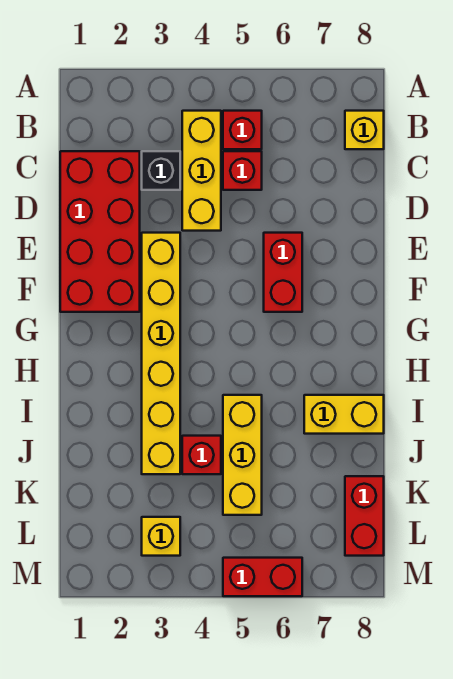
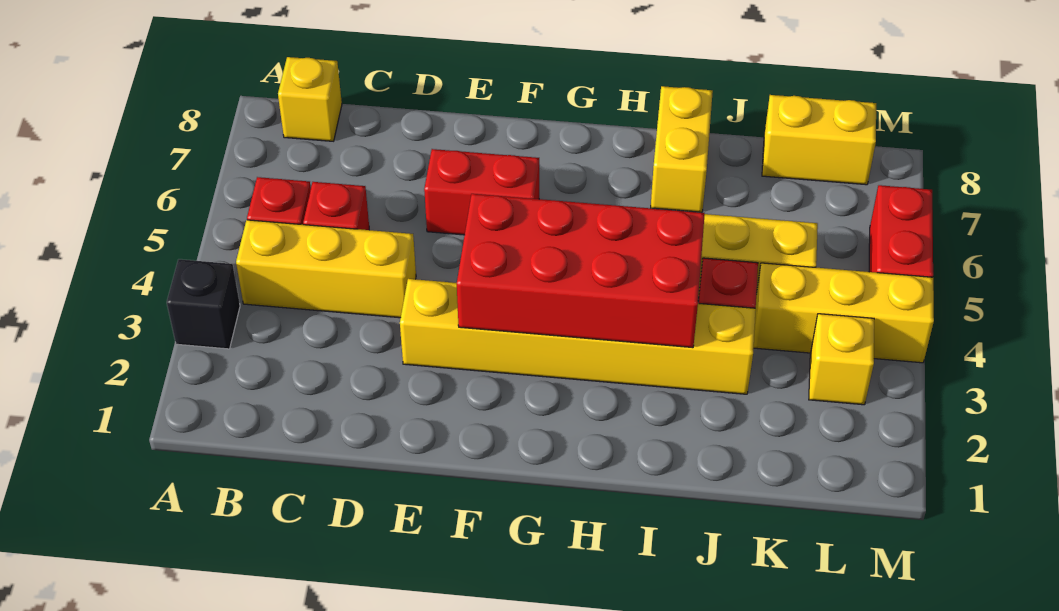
red 2x4 brick [60,151,140,312] -> red 2x4 brick moved to [457,194,705,348]
black 1x1 brick [142,151,180,190] -> black 1x1 brick moved to [167,259,240,349]
none -> yellow 1x3 brick [754,263,934,363]
red 1x2 brick [345,476,384,556] -> yellow 1x2 brick [762,95,876,185]

